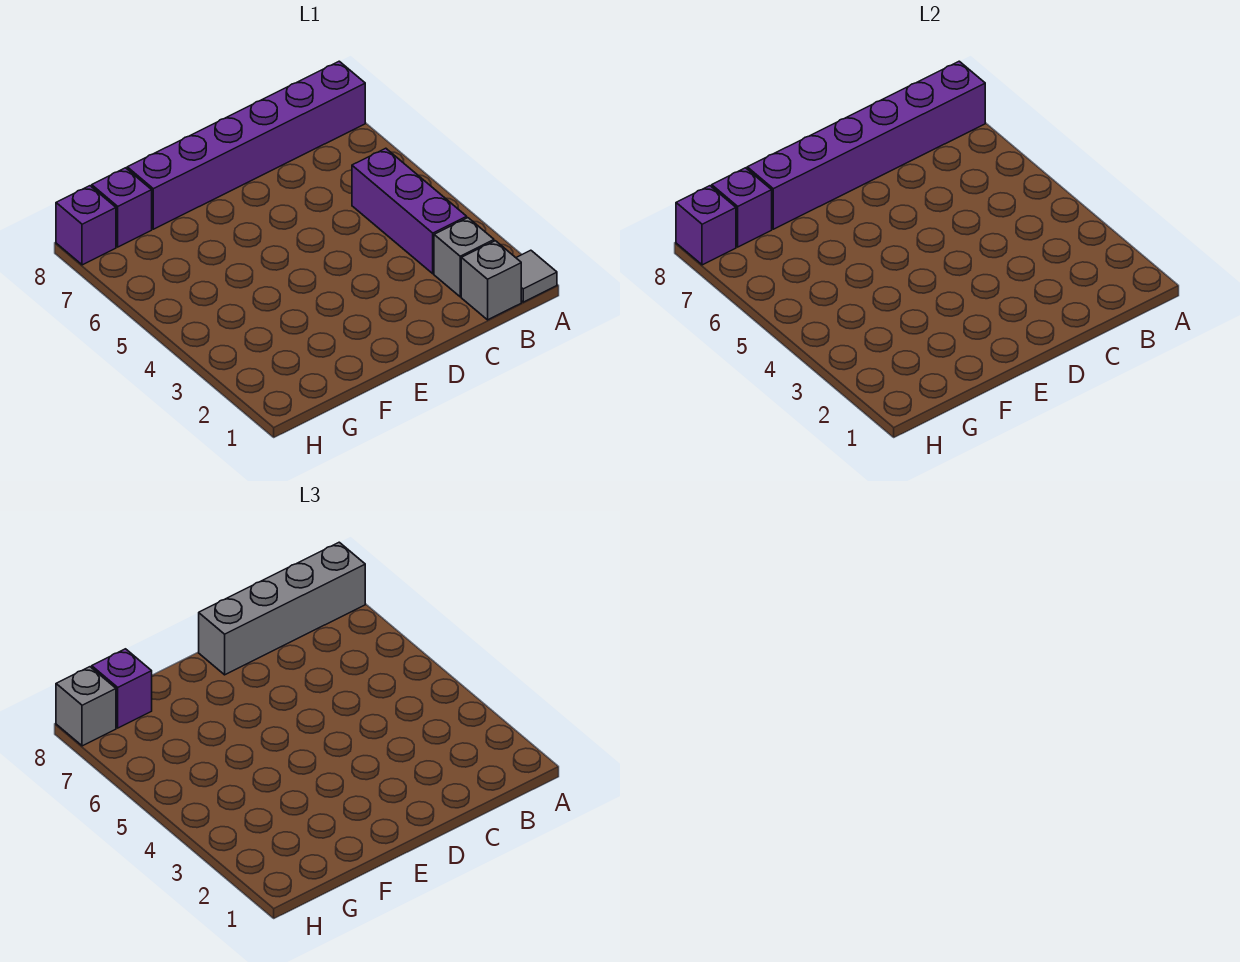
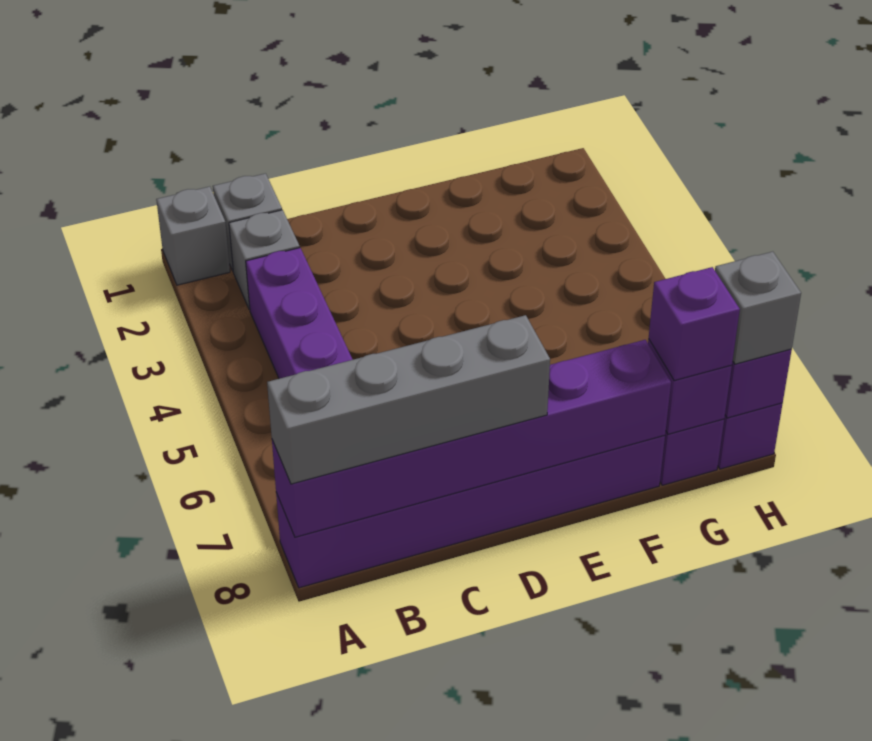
grey 1x1 tile [516,250,557,302] -> grey 1x1 brick [156,186,230,285]

